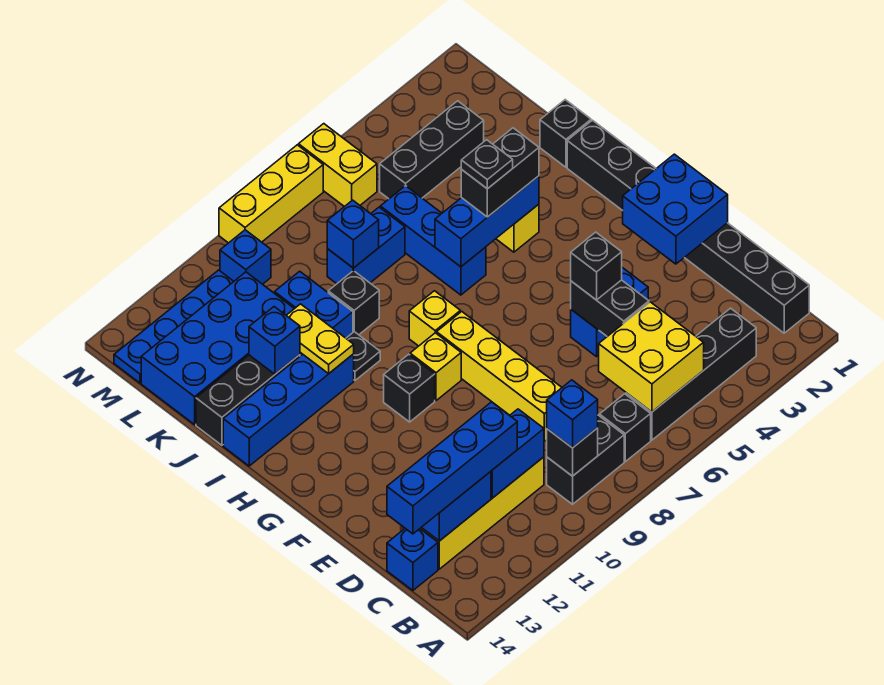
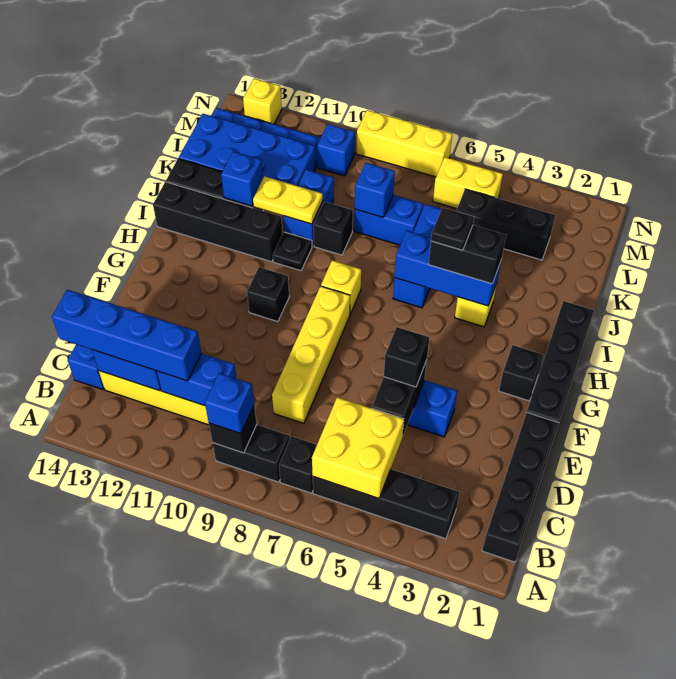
blue 2x2 brick [623,154,728,264] -> none
yellow 1x1 brick [410,333,461,401] -> yellow 1x1 brick moved to [243,78,282,124]
blue 1x4 brick [223,354,354,466] -> black 1x4 brick [153,182,283,262]
yellow 1x2 plate [286,304,354,374] -> yellow 1x2 plate turned to [253,176,323,224]
black 1x1 brick [540,100,591,167] -> black 1x1 brick moved to [499,345,543,401]
yellow 1x2 brick [299,124,377,207] -> yellow 1x2 brick turned to [433,157,503,209]

